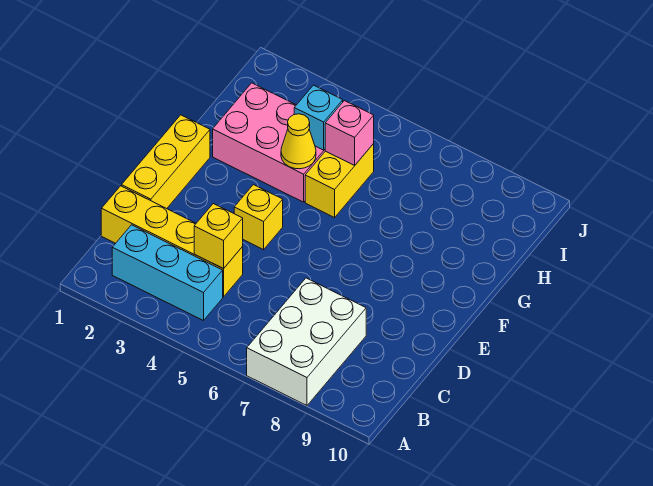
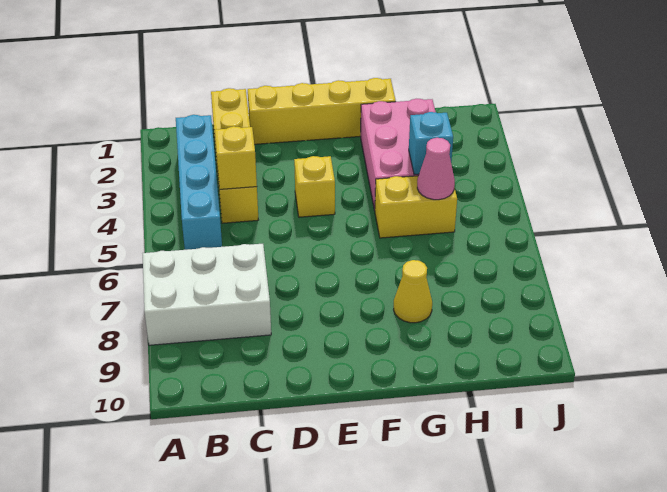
cyan 1x3 brick [112,225,223,321] -> cyan 1x4 brick [176,115,222,250]
yellow 1x3 brick [122,115,210,209] -> yellow 1x4 brick [248,78,396,144]
yellow 1x1 cone [281,114,316,169] -> yellow 1x1 cone moved to [394,260,432,323]
pink 1x1 brick [325,101,374,165] -> pink 1x1 cone [417,138,455,200]

